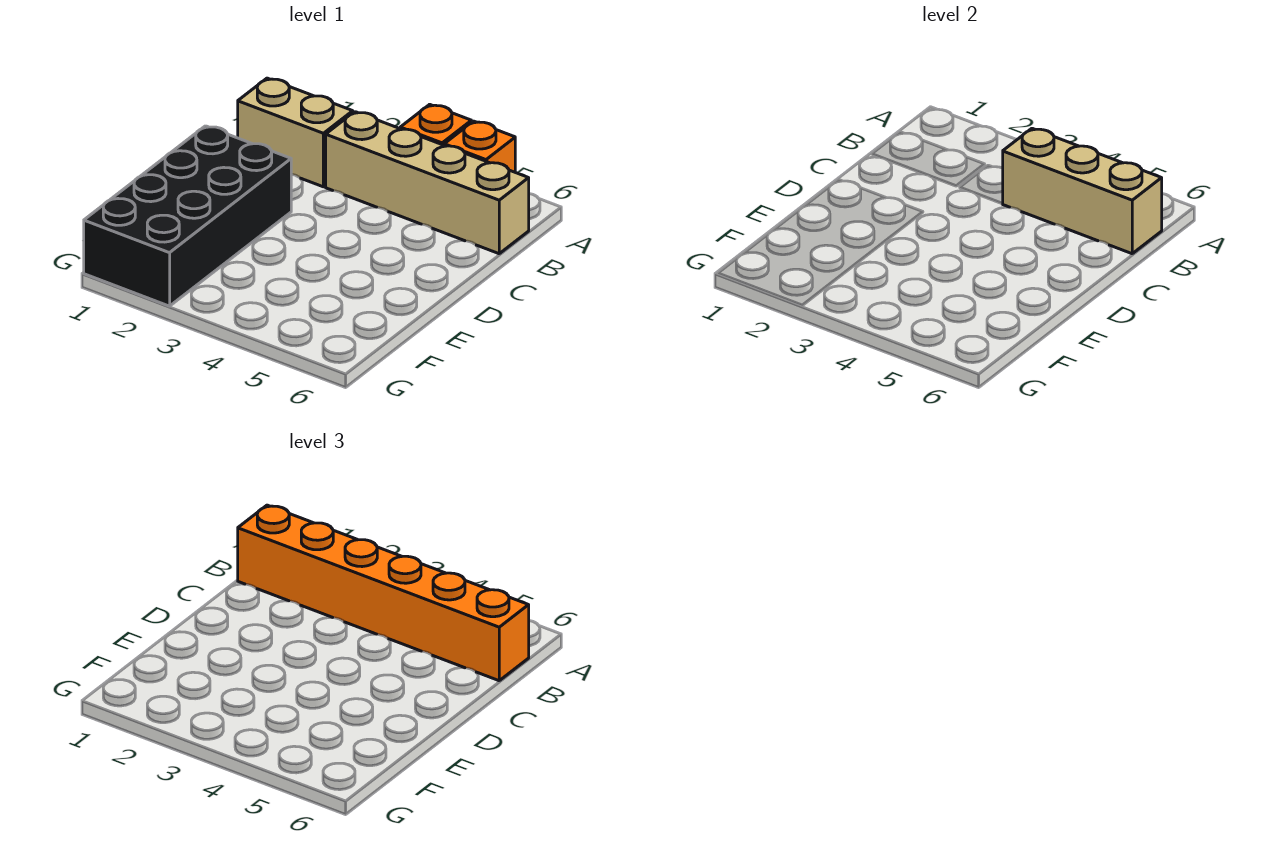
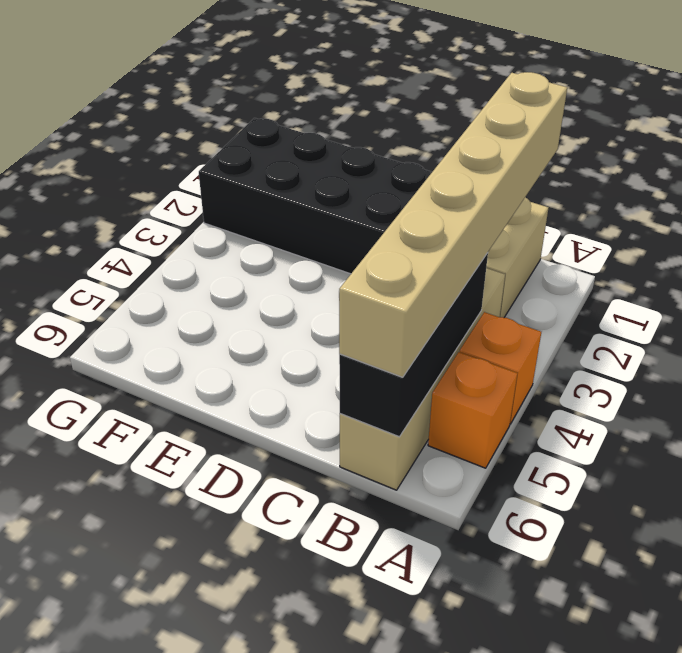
orange 1x6 brick [238,505,529,681] -> tan 1x6 brick [339,72,567,377]
tan 1x3 brick [1003,128,1162,254] -> black 1x3 brick [339,253,488,437]

